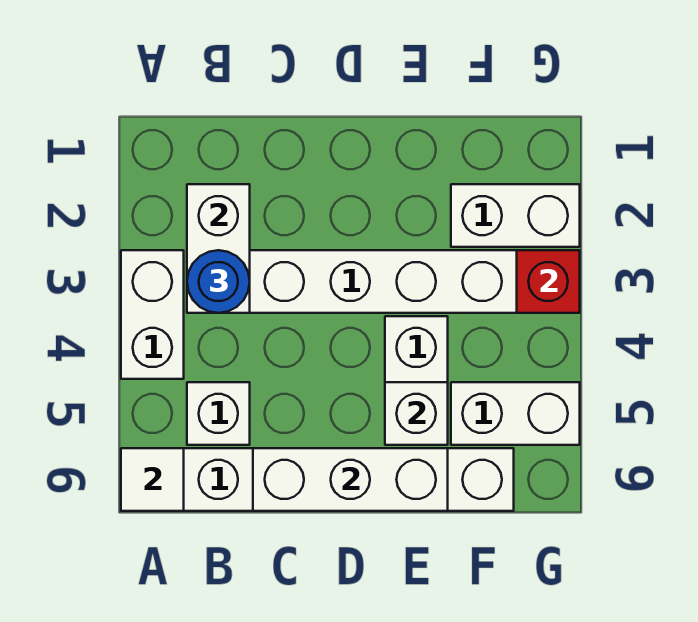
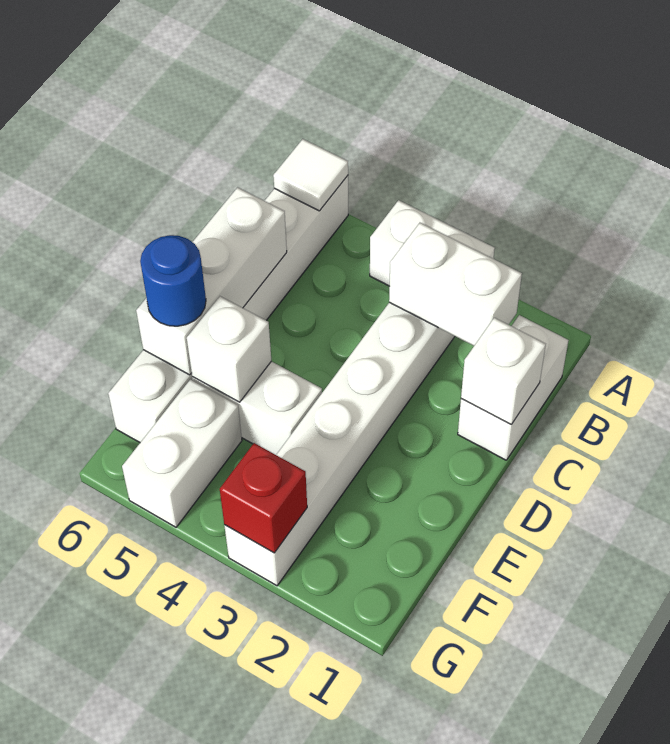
blue 1x1 round brick [187,250,250,313] -> blue 1x1 round brick moved to [140,235,206,326]
white 1x1 brick [187,382,250,445] -> white 1x1 brick moved to [461,318,546,424]
white 1x2 brick [451,184,580,247] -> white 1x2 brick moved to [458,315,568,460]

